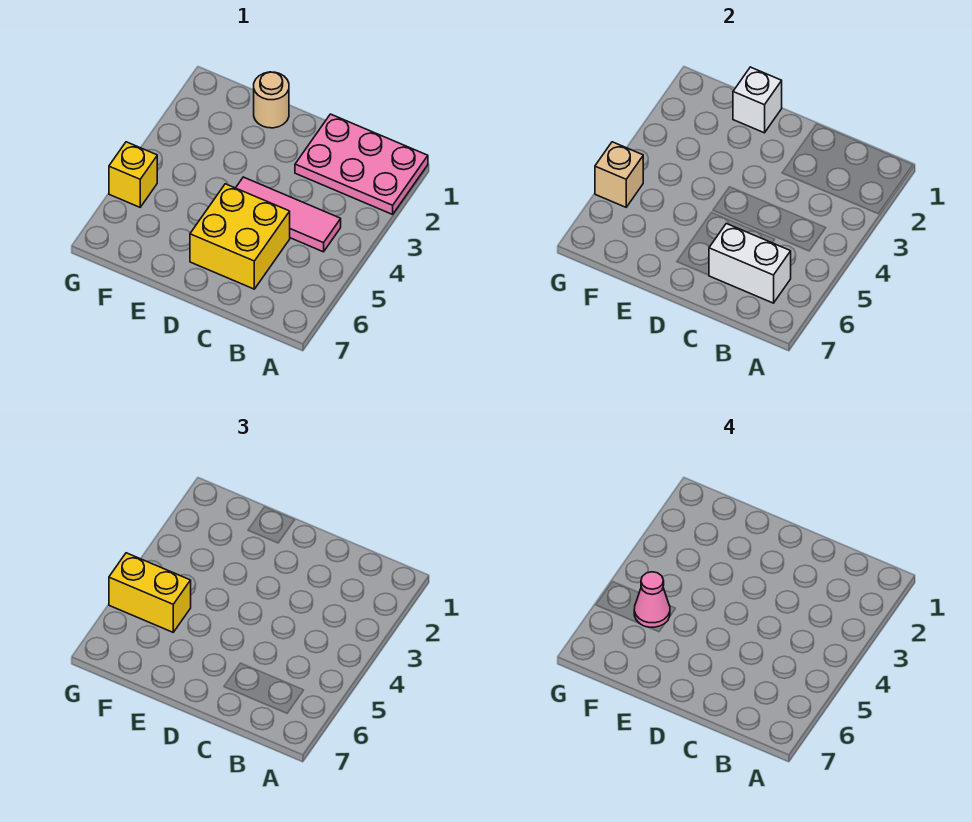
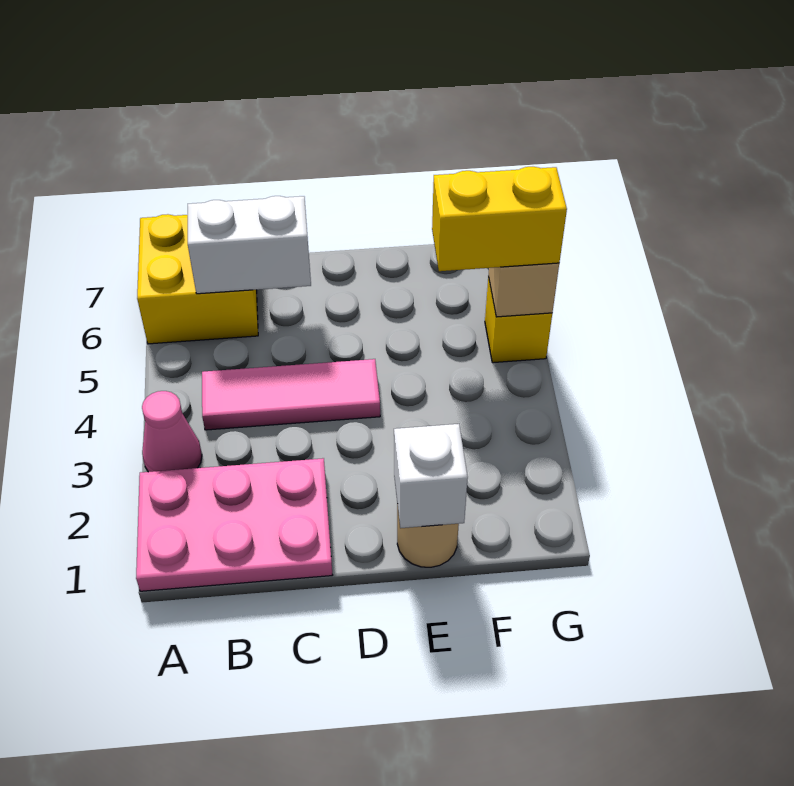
yellow 2x2 brick [190,184,290,289] -> yellow 2x2 brick moved to [137,214,258,344]
pink 1x1 cone [634,572,670,627] -> pink 1x1 cone moved to [142,391,202,472]

